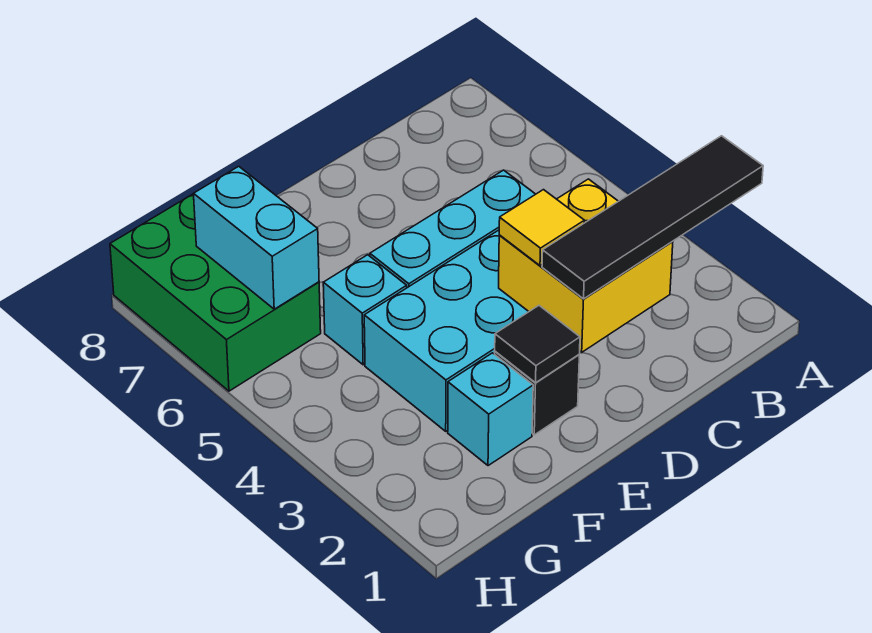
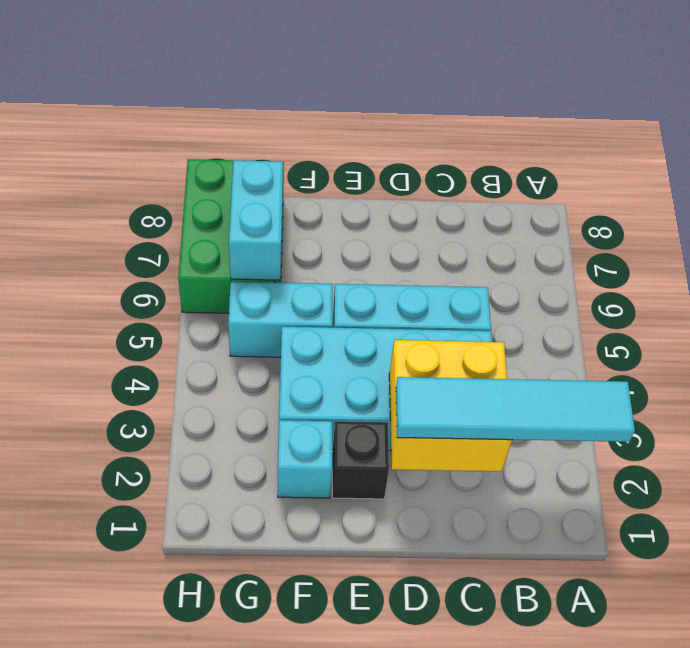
black 1x4 tile [542,136,763,299] -> cyan 1x4 tile [396,377,635,442]
yellow 1x1 tile [499,190,584,266] -> none
black 1x1 tile [495,306,580,383] -> none
cyan 1x1 brick [323,255,407,365] -> cyan 1x2 brick [228,282,333,357]

